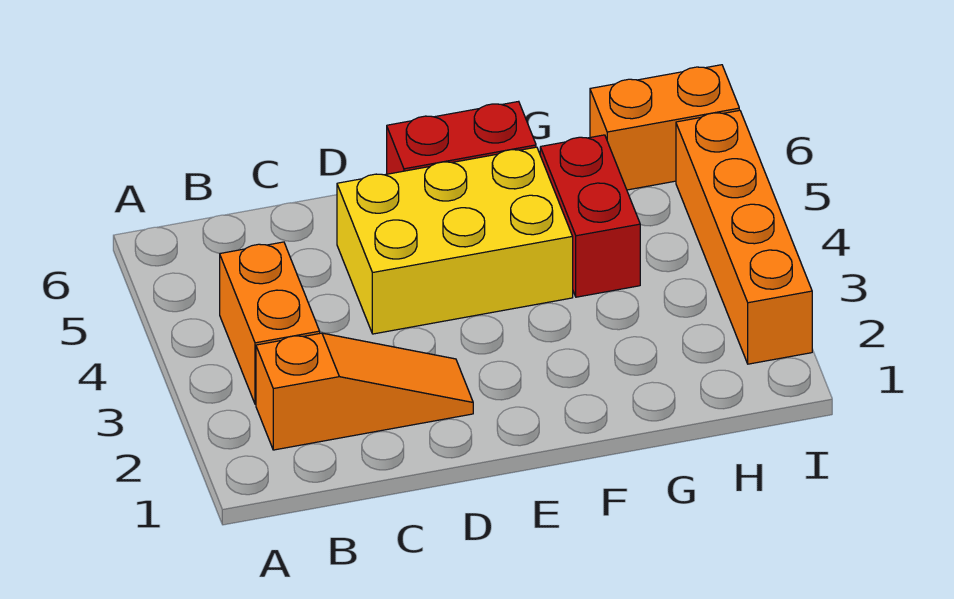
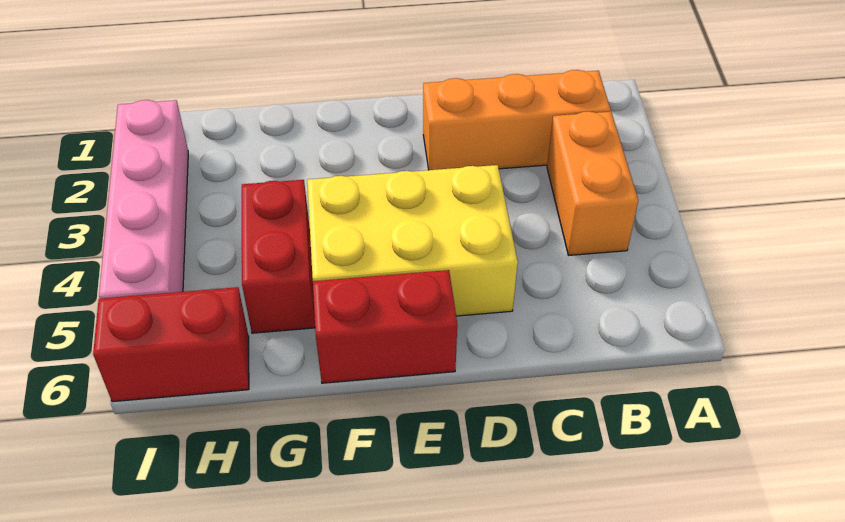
orange 1x3 slope [256,333,473,450] -> orange 1x3 brick [423,70,611,170]
orange 1x2 brick [590,65,739,190] -> red 1x2 brick [93,287,249,402]
orange 1x4 brick [676,110,812,364] -> pink 1x4 brick [99,100,188,298]

